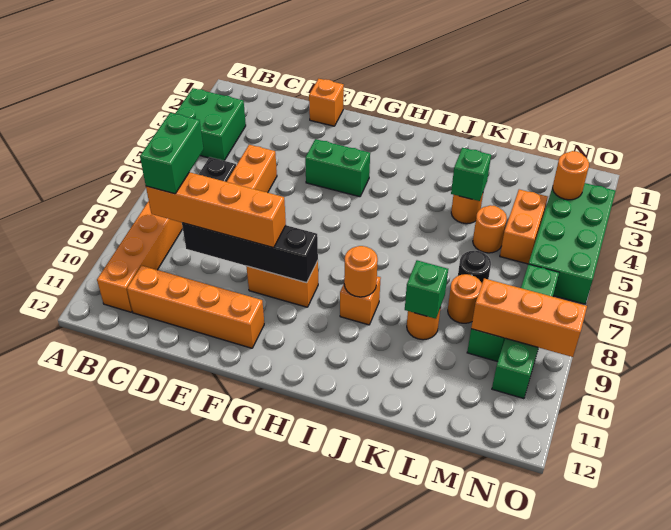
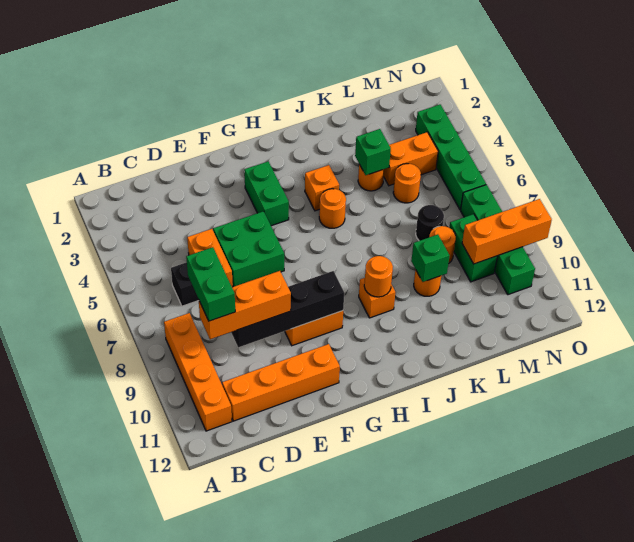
green 2x2 brick [175,88,246,161] -> green 2x2 brick moved to [213,211,284,287]
orange 1x4 brick [146,172,286,248] -> orange 1x3 brick [199,271,291,339]
orange 1x1 brick [309,79,344,126] -> orange 1x1 brick moved to [305,165,339,211]
green 1x2 brick [305,139,370,197] -> green 1x2 brick turned to [244,161,289,226]
orange 1x2 brick [500,189,548,264] -> orange 1x2 brick turned to [384,132,438,186]
green 2x4 brick [529,183,616,304] -> green 1x4 brick [416,105,486,210]
orange 1x1 round brick [553,151,589,200] -> orange 1x1 round brick moved to [319,189,346,228]

